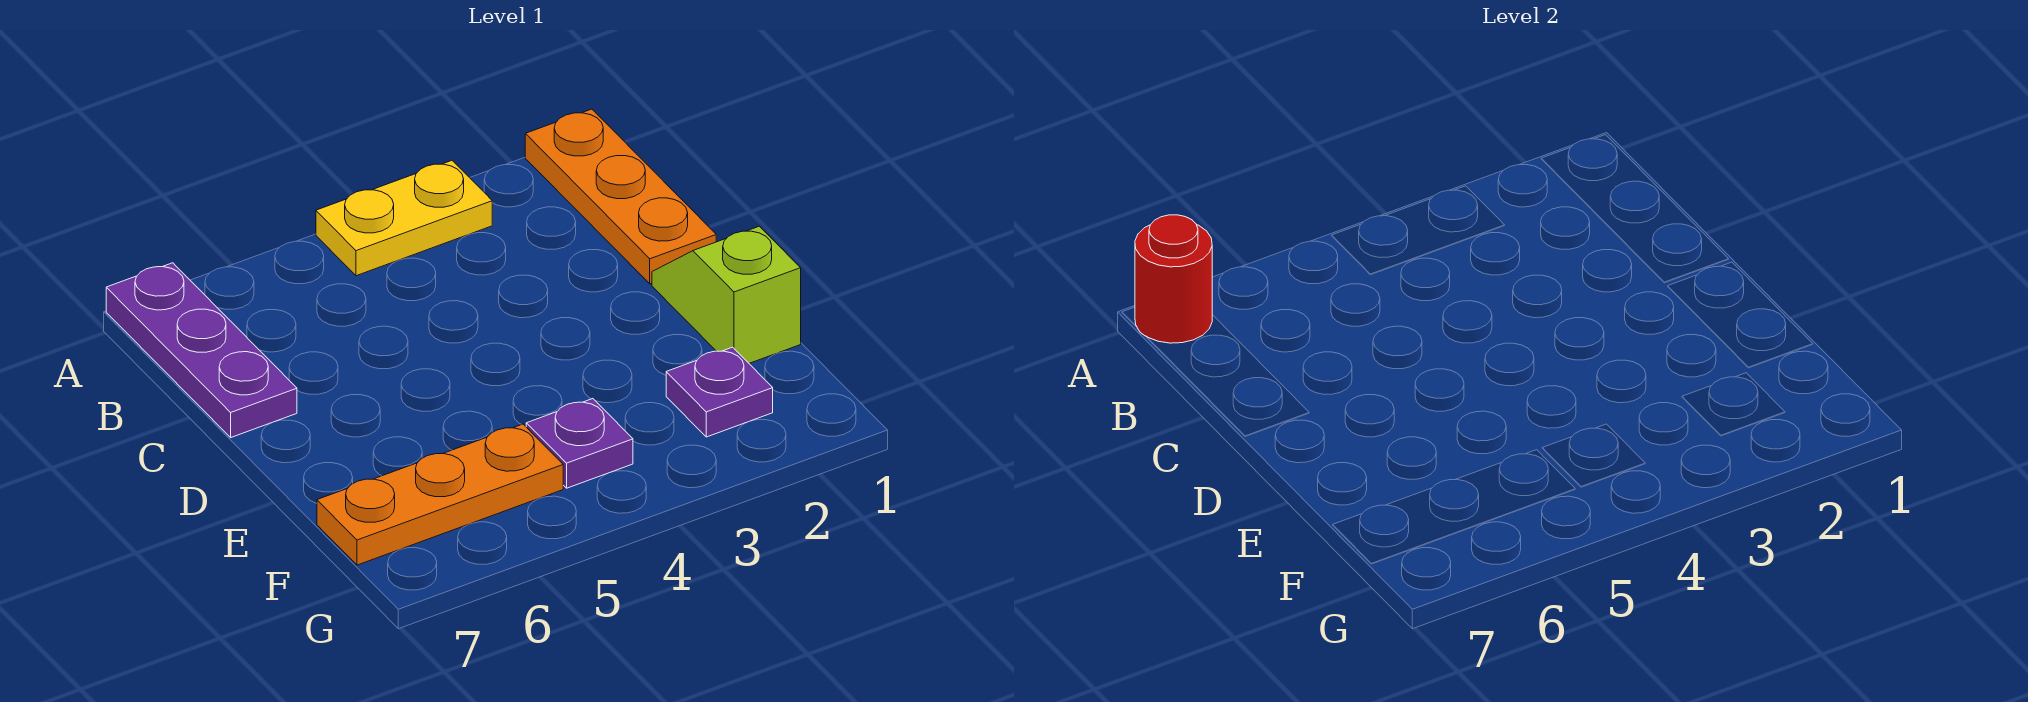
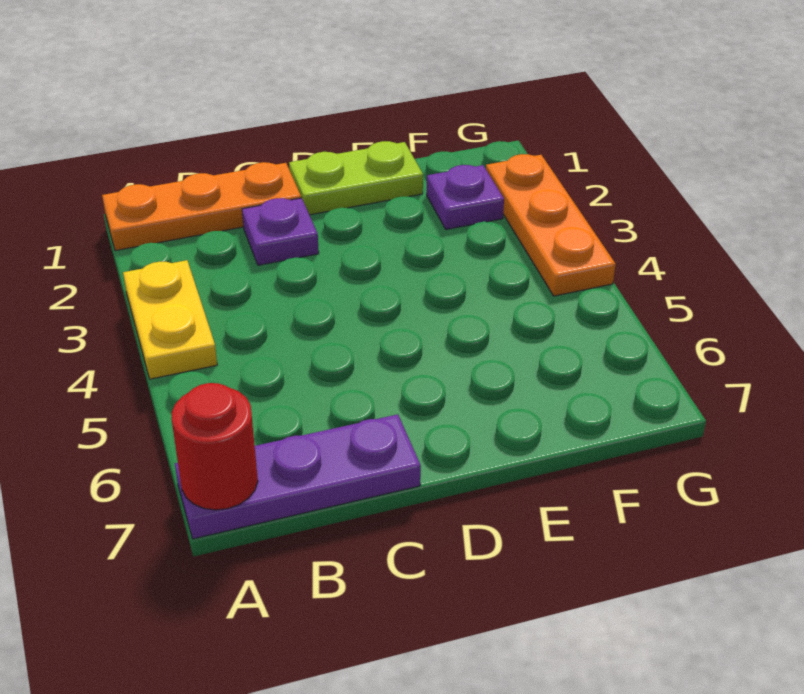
lime 1x2 slope [652,226,801,363] -> lime 1x2 plate [289,141,423,215]
purple 1x1 plate [526,399,633,488] -> purple 1x1 plate moved to [242,198,319,265]
orange 1x3 plate [317,424,563,565] -> orange 1x3 plate moved to [486,154,616,296]

